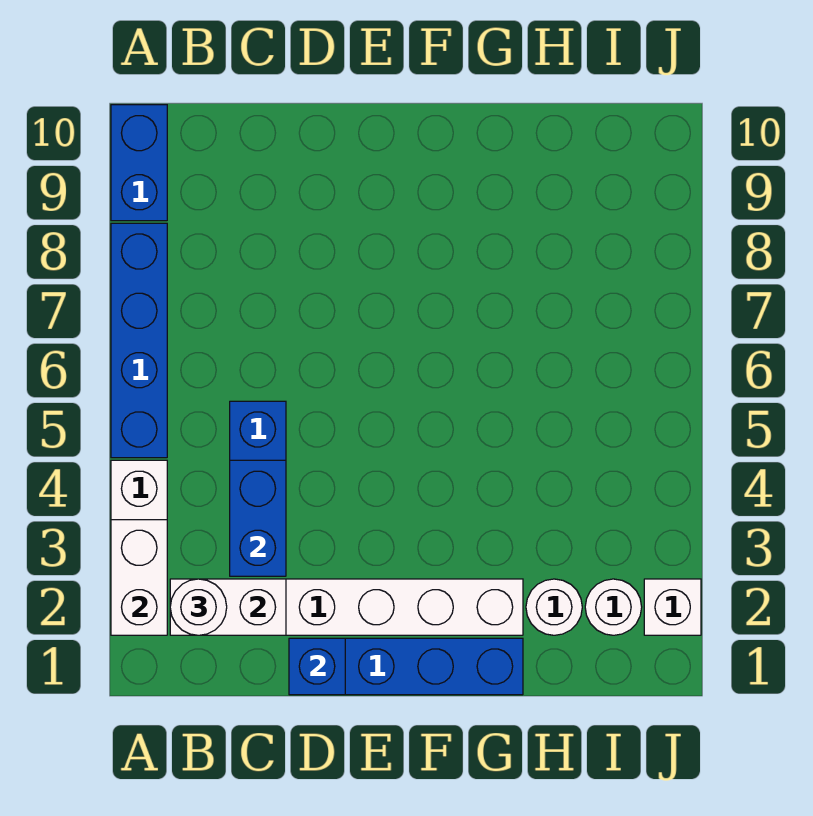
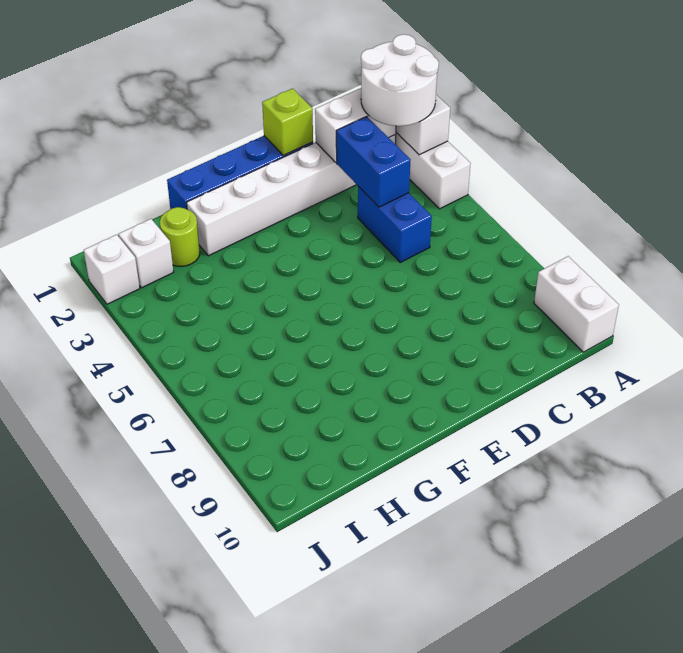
blue 1x4 brick [111,223,167,458] -> none
blue 1x2 brick [111,105,167,221] -> white 1x2 brick [534,256,619,352]
white 1x1 round brick [170,579,227,635] -> white 2x2 round brick [361,34,439,126]
blue 1x1 brick [289,638,345,695] -> lime 1x1 brick [262,88,313,156]
white 1x1 round brick [526,579,582,635] -> lime 1x1 round brick [160,207,200,266]
white 1x1 round brick [585,579,642,635] -> white 1x1 brick [119,219,173,288]

